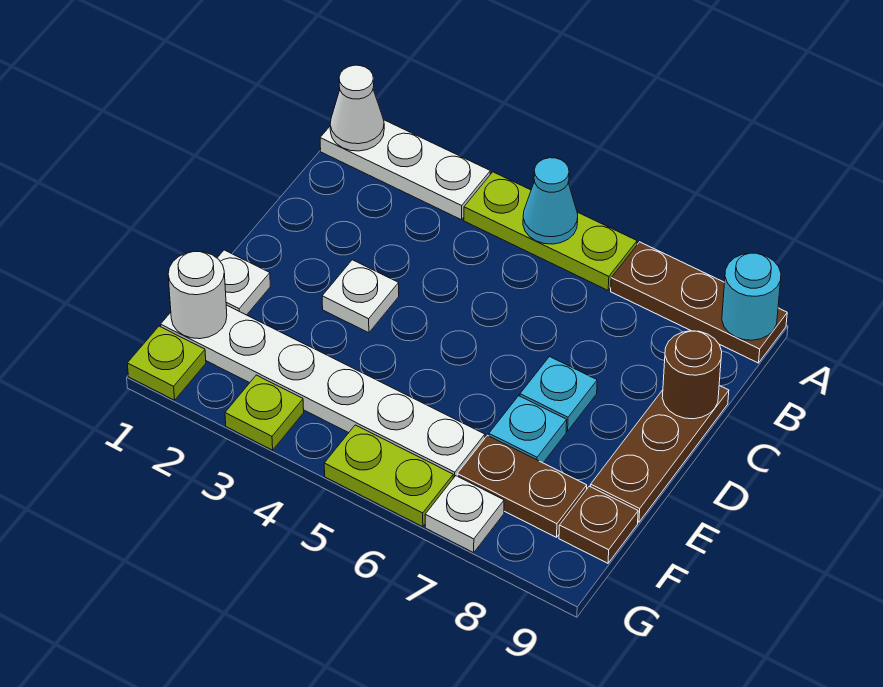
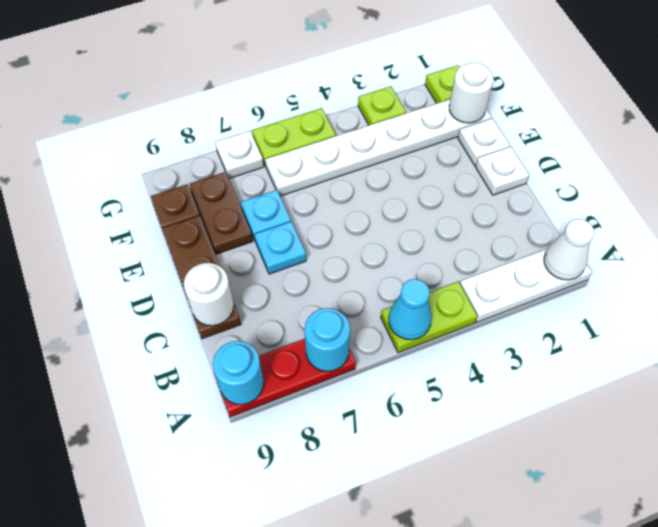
lime 1x3 plate [464,172,637,290] -> lime 1x2 plate [381,282,477,353]
brown 1x3 plate [611,242,787,363] -> red 1x3 plate [214,339,356,417]
none -> cyan 1x1 round brick [304,308,350,371]
brown 1x1 round brick [662,331,722,419] -> white 1x1 round brick [184,263,234,326]
white 1x1 plate [322,260,399,333] -> white 1x1 plate moved to [475,147,529,195]
brown 1x2 plate [457,436,587,537] -> brown 1x2 plate turned to [190,172,253,254]

